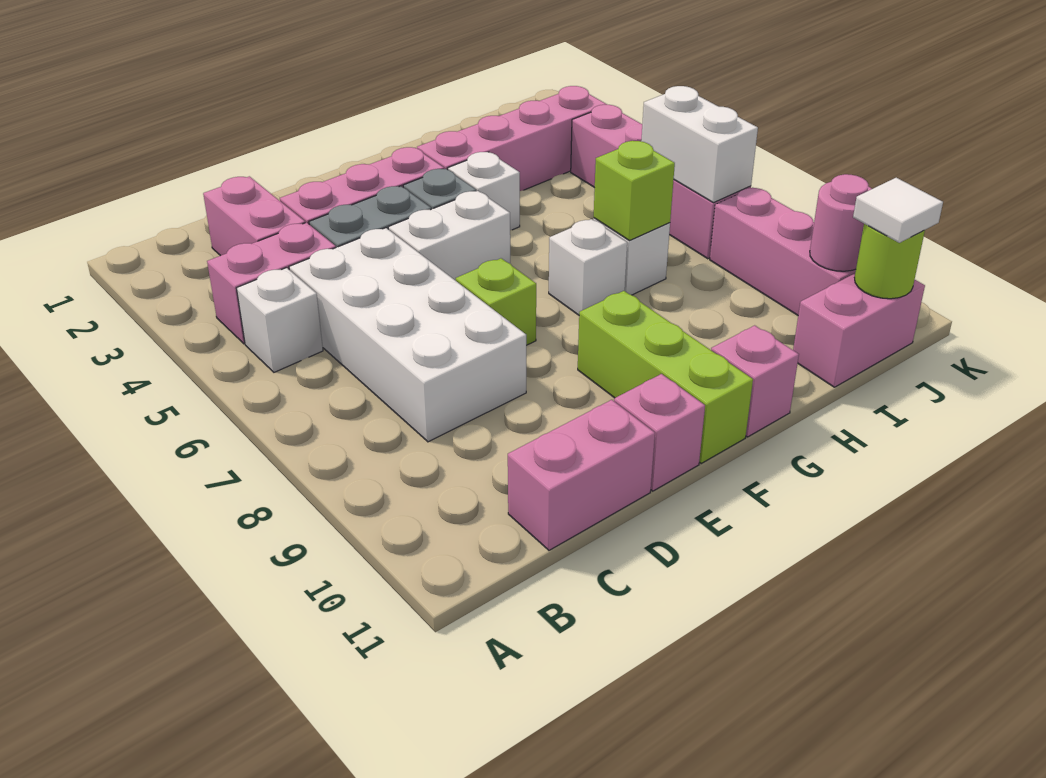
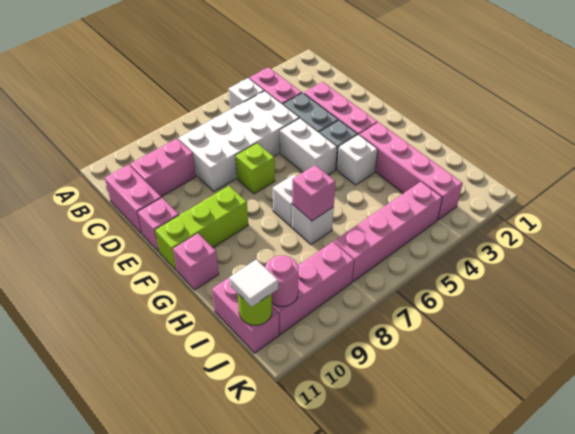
pink 1x2 brick [203,176,305,256] -> pink 1x2 brick moved to [130,139,196,197]
lime 1x1 brick [594,141,675,241] -> pink 1x1 brick [292,165,335,221]
white 1x2 brick [641,86,758,203] -> none

